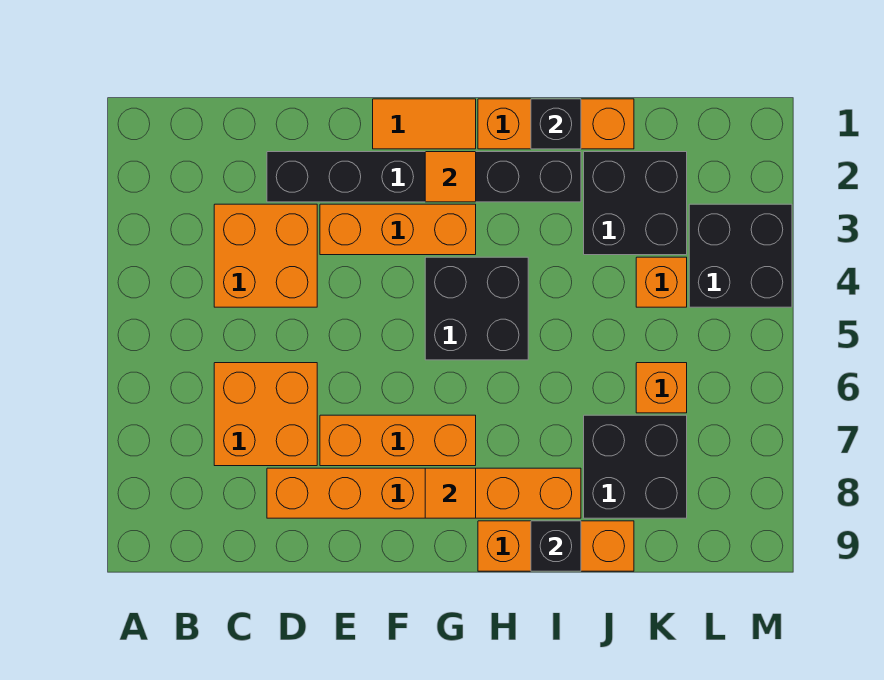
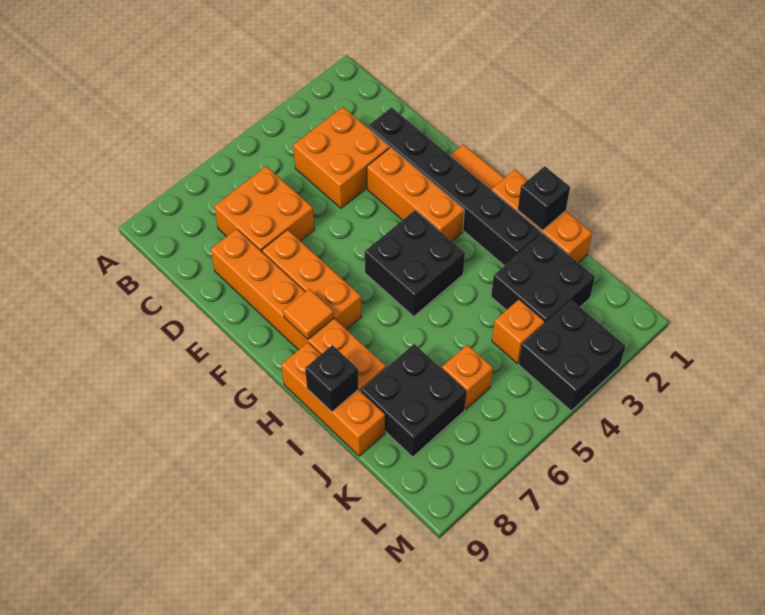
orange 1x1 tile [425,152,476,202] -> none

